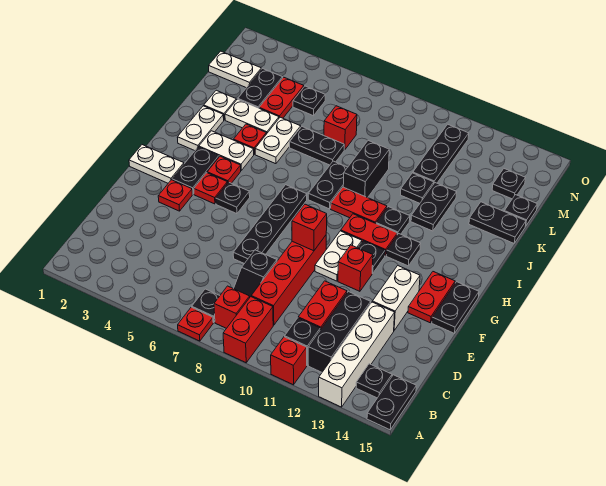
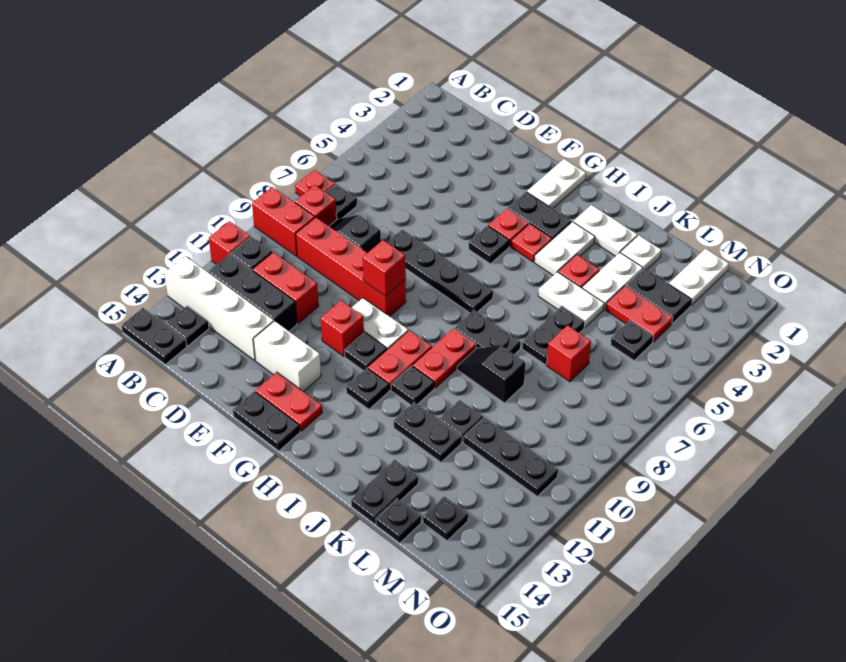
red 1x1 plate [158,180,192,211] -> none
black 1x2 brick [343,141,389,198] -> black 1x2 slope [457,346,525,403]

